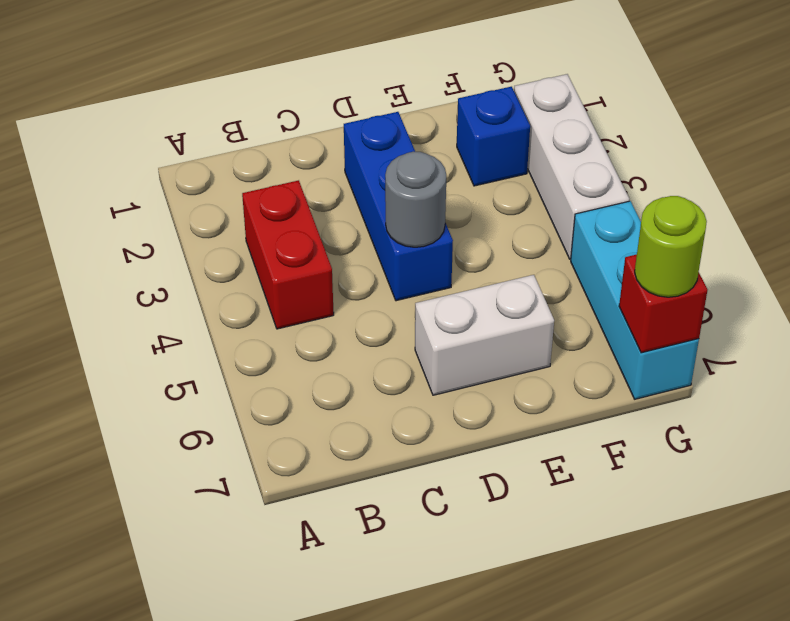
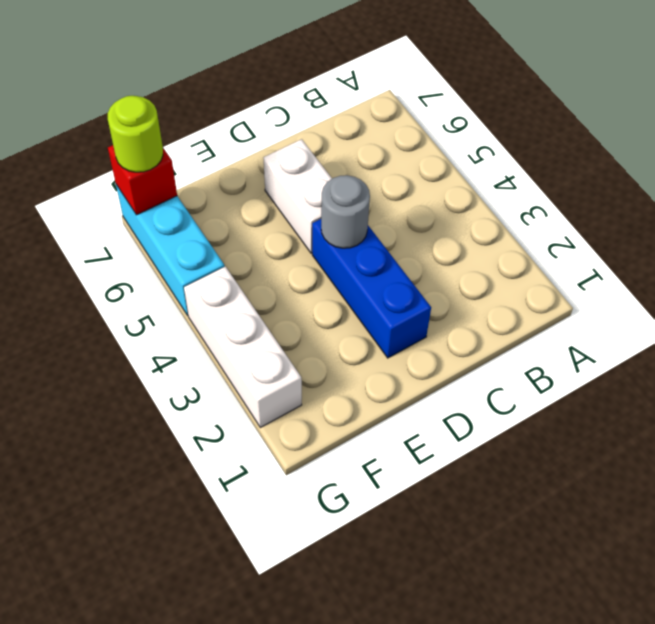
red 1x2 brick [242,180,334,329] -> none
white 1x2 brick [415,275,554,395] -> white 1x2 brick turned to [264,139,332,253]
blue 1x1 brick [457,87,530,186] -> none

